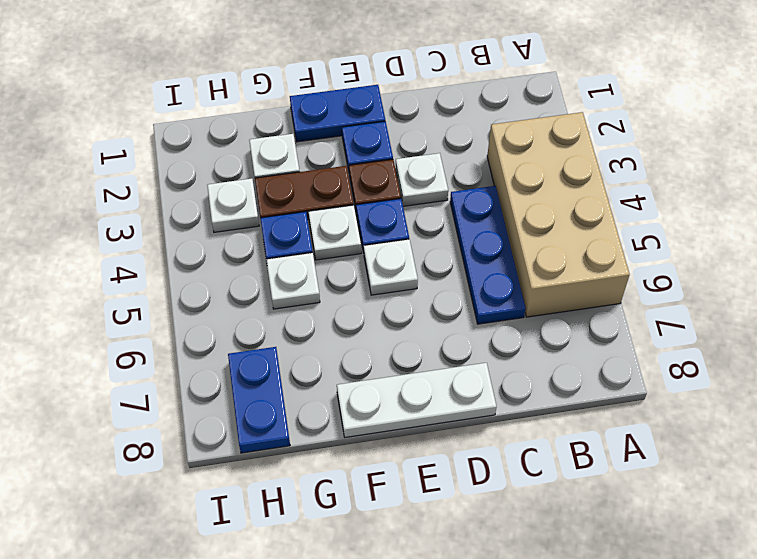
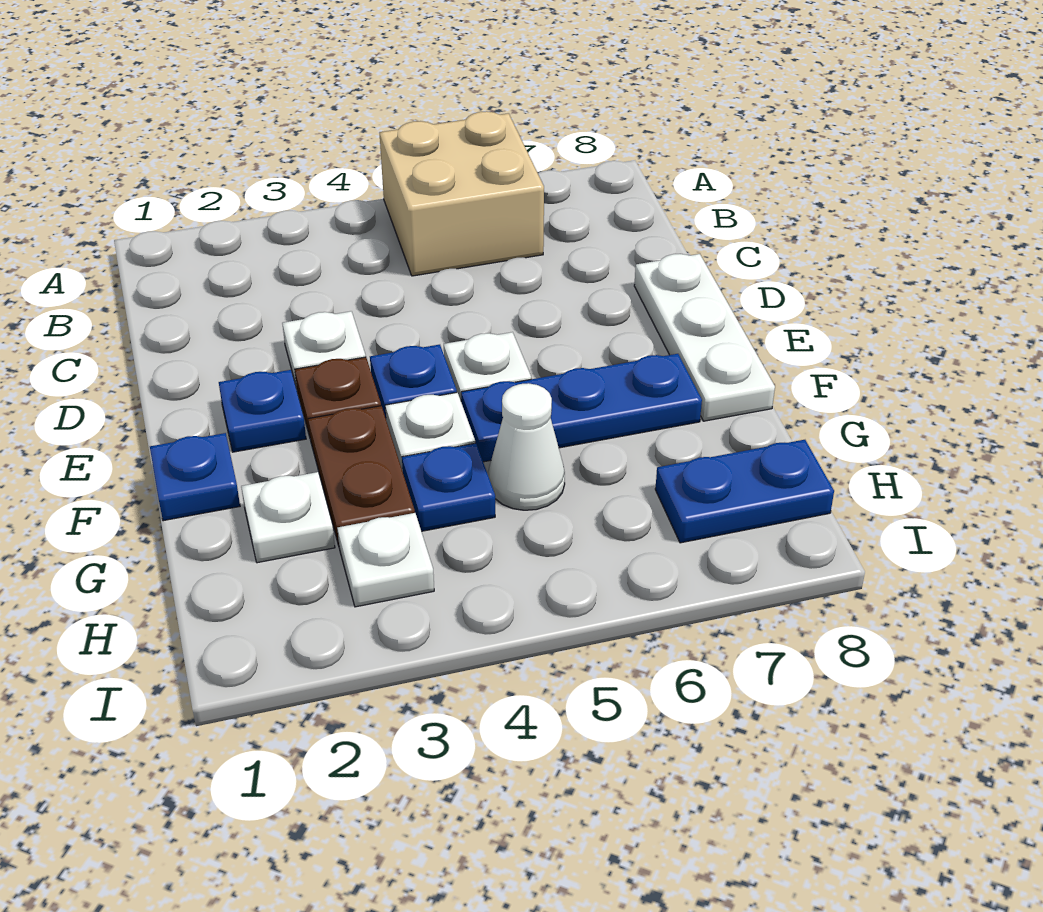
tan 2x4 brick [487,112,630,317] -> tan 2x2 brick [380,111,544,276]
blue 1x3 plate [450,186,526,324] -> blue 1x3 plate moved to [461,354,702,462]
blue 1x2 plate [290,85,385,142] -> blue 1x1 plate [150,433,240,521]
white 1x1 plate [266,253,320,309] -> white 1x1 cone [488,383,565,510]

